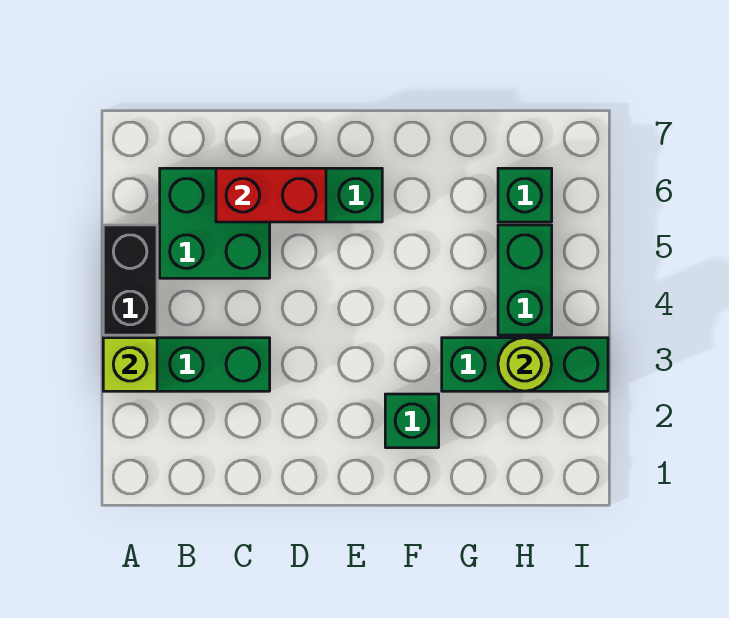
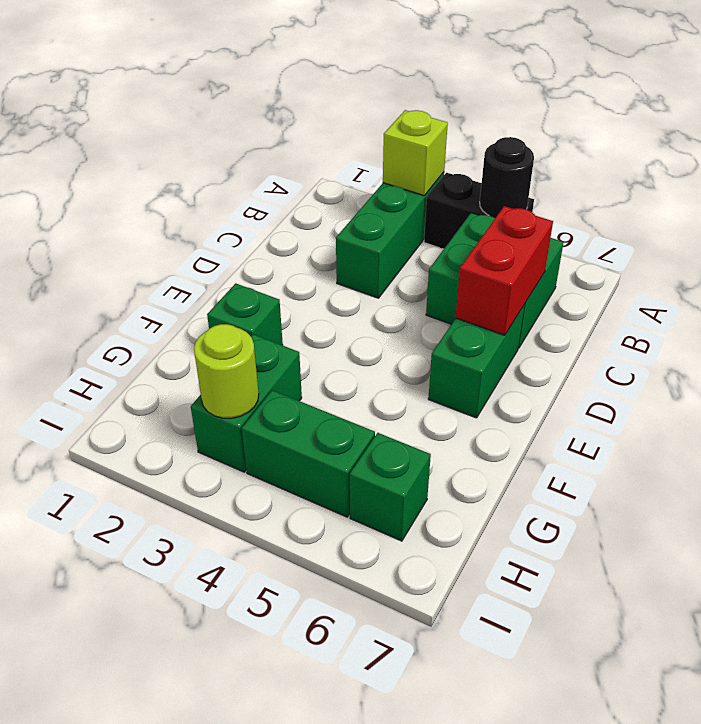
none -> black 1x1 round brick [480,137,534,218]
green 1x3 brick [442,338,608,391] -> green 1x2 brick [191,334,302,472]

